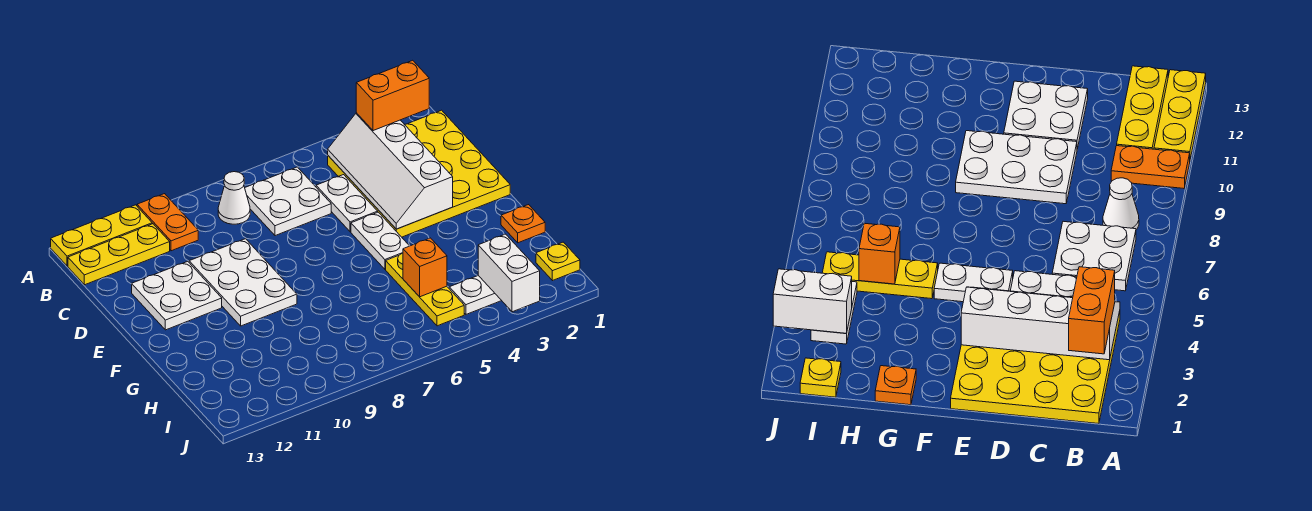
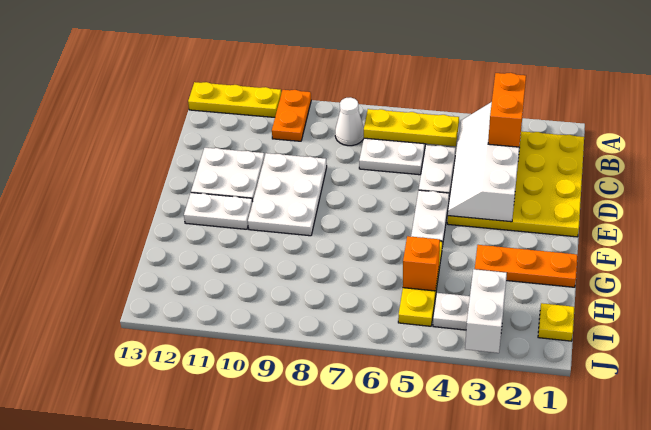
orange 1x2 brick [356,60,429,131] -> orange 1x2 brick turned to [488,73,526,147]
yellow 1x3 plate [68,224,170,285] -> yellow 1x3 plate moved to [364,109,459,146]
none -> white 1x2 plate [184,193,253,229]
orange 1x1 plate [501,205,545,243] -> orange 1x3 plate [475,245,578,287]

